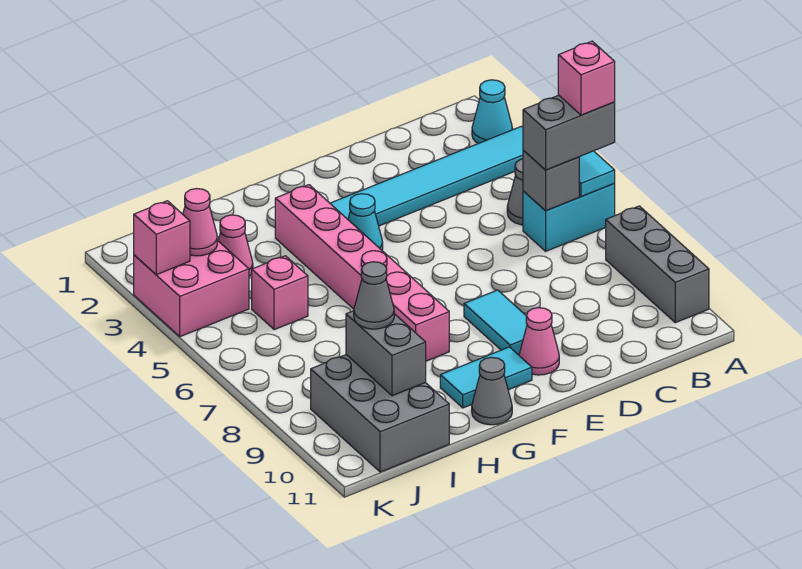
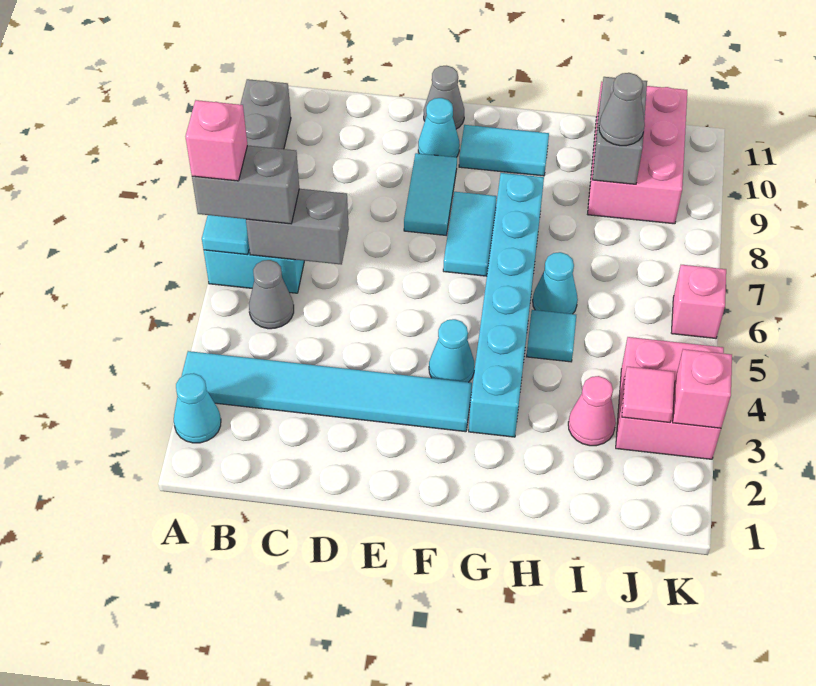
grey 1x1 brick [523,151,579,211] -> grey 1x2 brick [246,189,349,265]
pink 1x1 cone [519,308,559,375] -> cyan 1x1 cone [418,98,460,157]
none -> cyan 1x2 tile [443,192,497,276]
pink 1x6 brick [275,185,449,361] -> cyan 1x6 brick [469,173,544,437]
grey 1x1 cone [472,357,512,425] -> grey 1x1 cone moved to [424,66,464,129]
none -> cyan 1x1 tile [526,310,576,362]
none -> cyan 1x1 cone [533,252,578,314]
pink 1x1 brick [252,256,308,330] -> pink 1x1 brick moved to [672,265,726,338]
grey 2x3 brick [311,355,449,472] -> pink 2x3 brick [588,82,687,224]
pink 1x1 cone [183,189,217,256] -> pink 1x1 tile [622,367,675,423]

